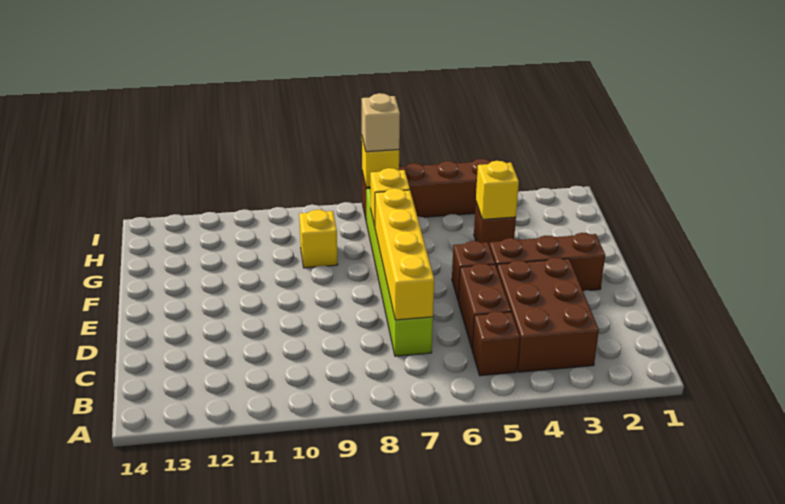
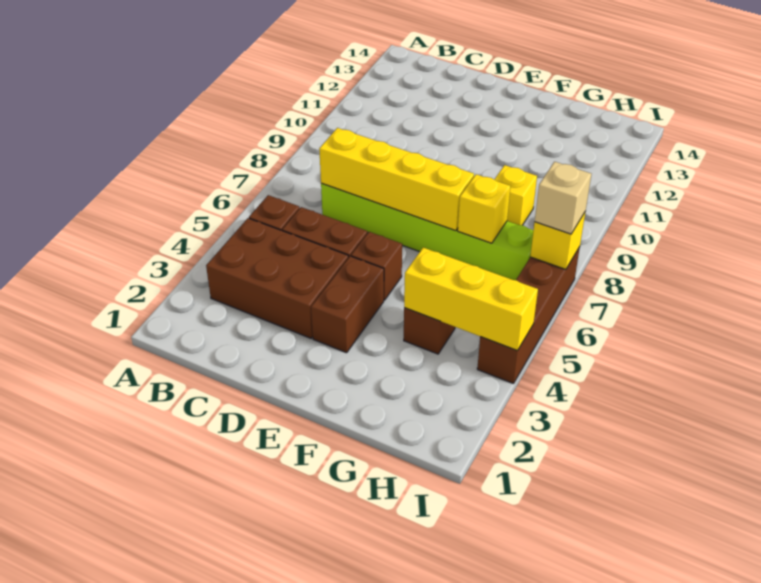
brown 1x3 brick [490,233,605,291] -> brown 1x2 brick [311,256,384,353]
yellow 1x1 brick [476,161,519,220] -> yellow 1x3 brick [404,248,538,351]

